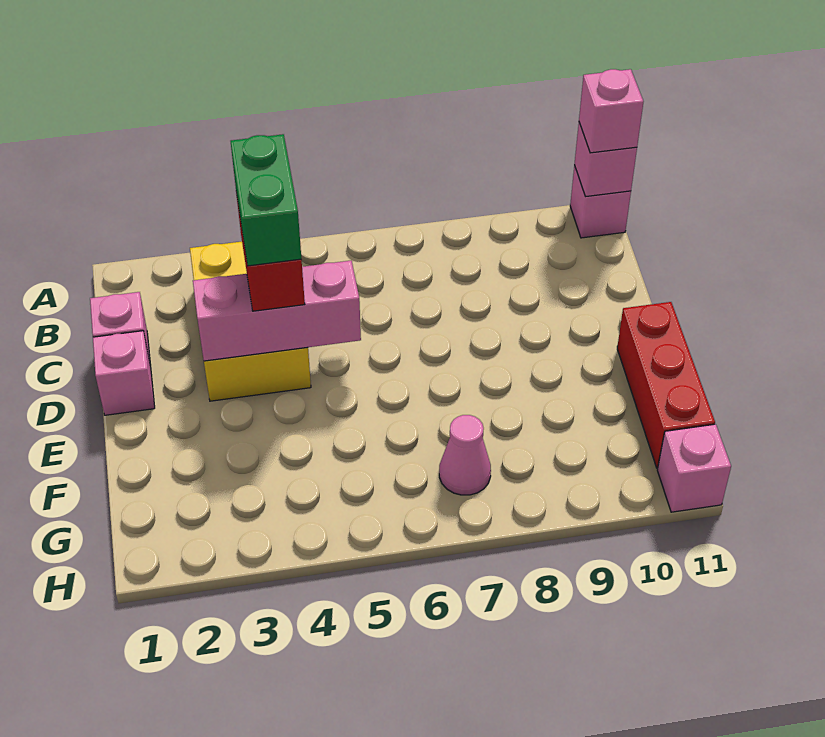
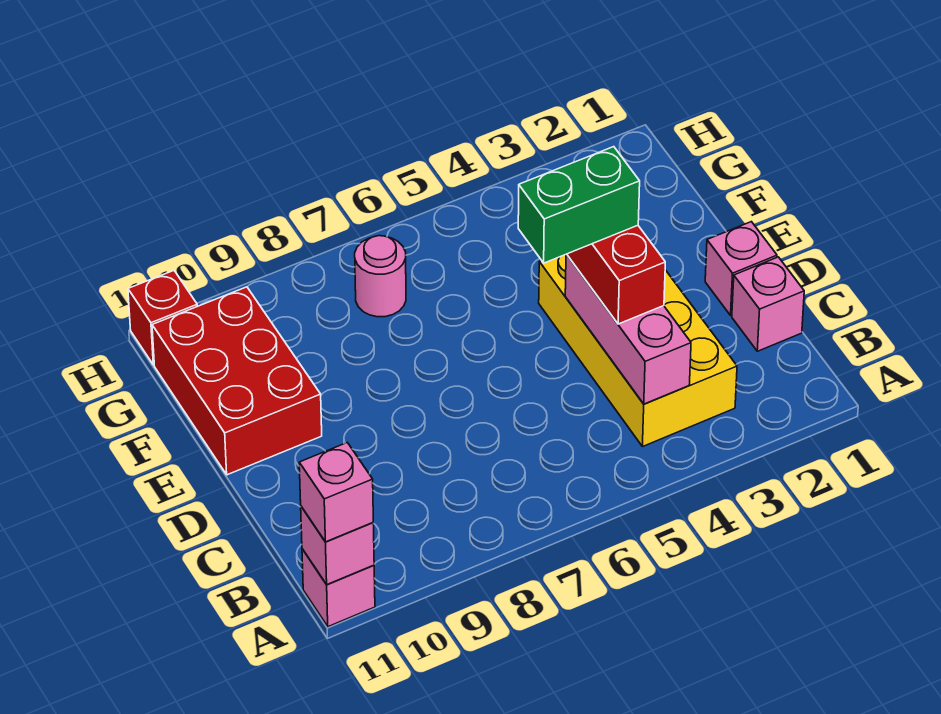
yellow 2x3 brick [190,241,311,401] -> yellow 2x4 brick [539,255,737,447]
green 1x2 brick [231,134,301,266] -> green 1x2 brick turned to [518,147,640,263]
pink 1x3 brick [193,261,361,361] -> pink 1x3 brick turned to [565,254,691,404]
red 1x3 brick [617,302,715,468] -> red 2x3 brick [152,287,322,475]
pink 1x1 cone [439,415,491,495] -> pink 1x1 round brick [355,236,406,317]
pink 1x1 brick [657,424,731,512] -> red 1x1 brick [128,271,197,365]

